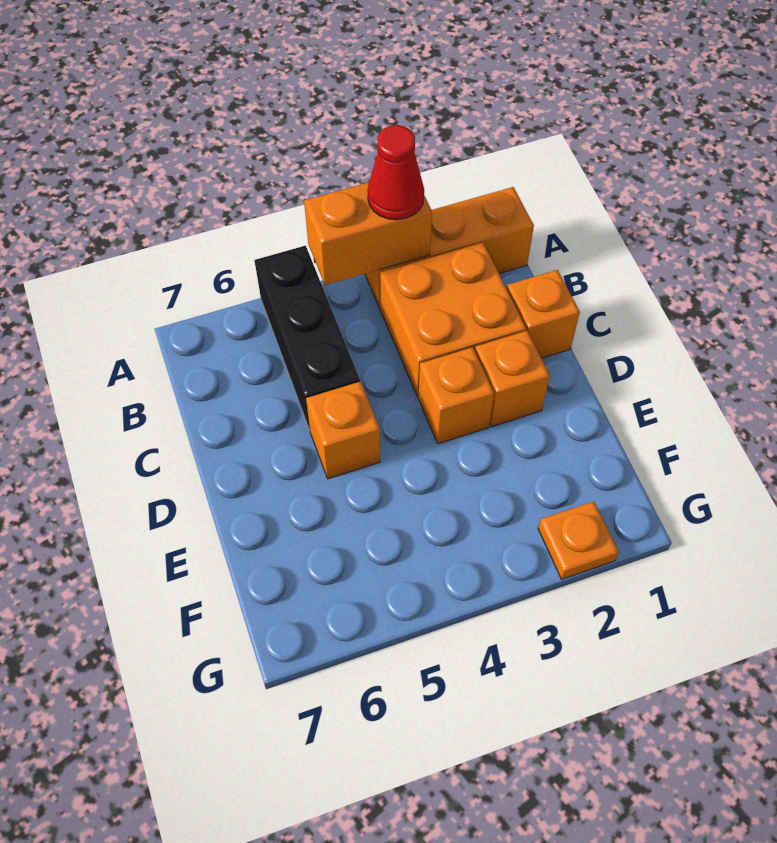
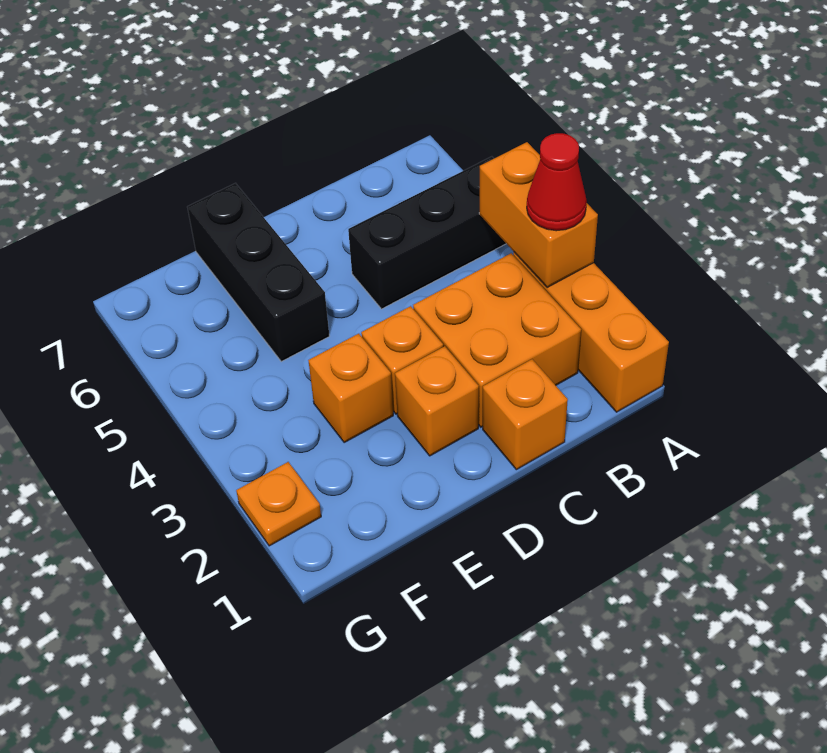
orange 1x1 brick [306,382,380,479] -> orange 1x1 brick moved to [308,334,393,443]
none -> black 1x3 brick [187,183,329,362]

